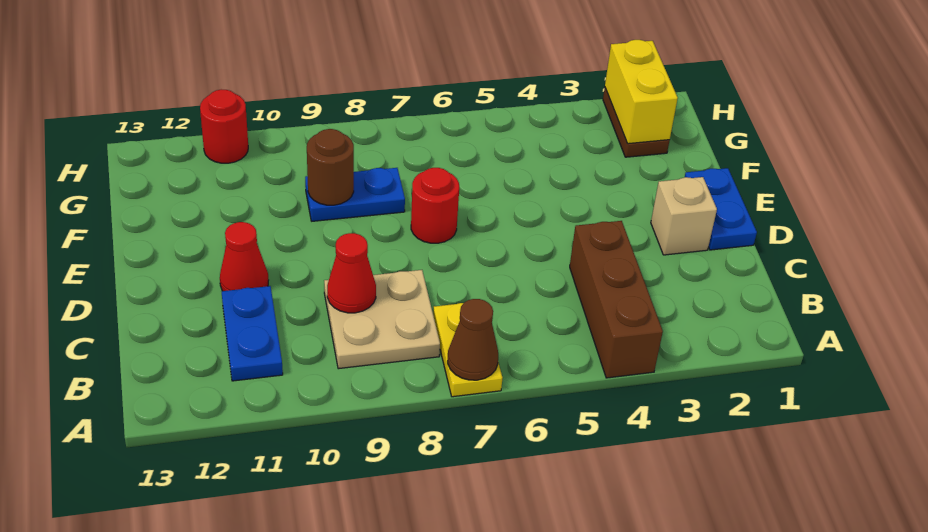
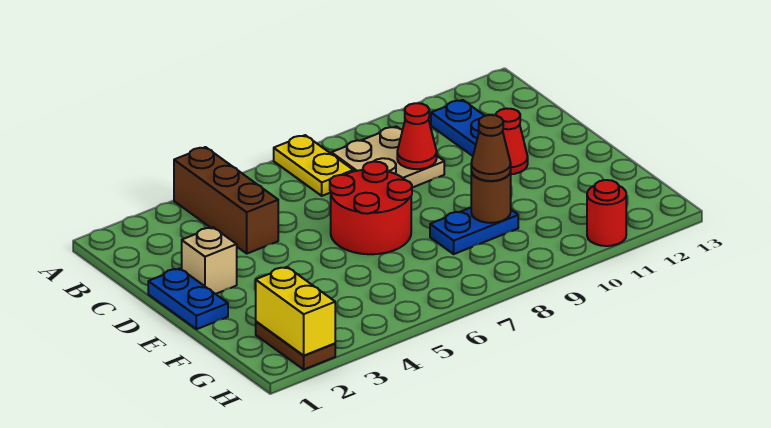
brown 1x1 cone [448,299,498,380] -> brown 1x1 cone moved to [471,115,511,181]
red 1x1 round brick [411,168,459,243] -> red 2x2 round brick [330,162,412,254]

